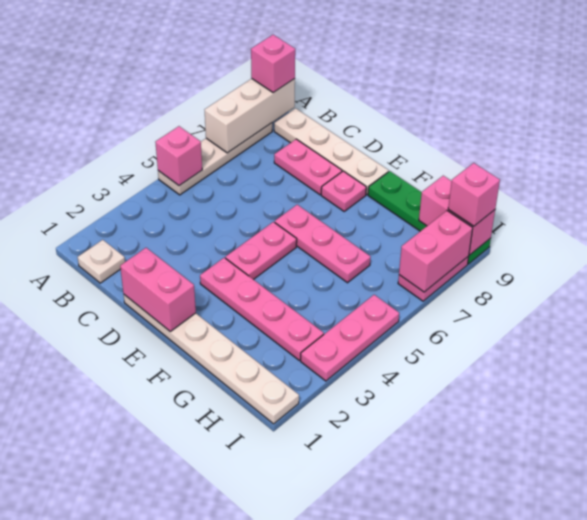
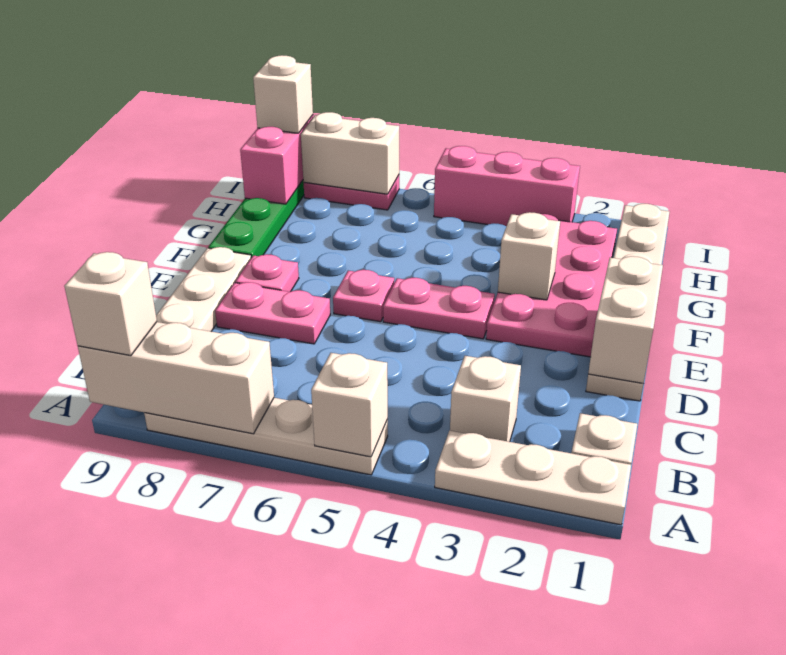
none -> white 1x3 plate [435,431,631,525]
pink 1x1 brick [155,126,202,186] -> white 1x1 brick [311,353,388,457]
pink 1x1 brick [251,35,295,93] -> white 1x1 brick [64,252,157,356]
none -> white 1x1 brick [450,356,521,442]
pink 1x2 plate [274,139,342,195] -> pink 1x2 plate turned to [215,282,330,344]
pink 1x2 brick [120,248,196,332] -> white 1x2 brick [588,256,663,384]
pink 1x4 plate [200,258,324,360] -> pink 2x4 plate [486,214,617,357]
pink 1x3 plate [275,205,370,283] -> pink 1x1 plate [333,270,394,322]
none -> white 1x1 brick [498,212,560,300]
pink 1x3 plate [301,295,399,381] -> pink 1x3 brick [434,146,580,226]
pink 1x2 brick [399,211,473,292] -> white 1x2 brick [301,112,399,194]
pink 1x1 brick [448,163,500,226] -> white 1x1 brick [253,55,313,133]

